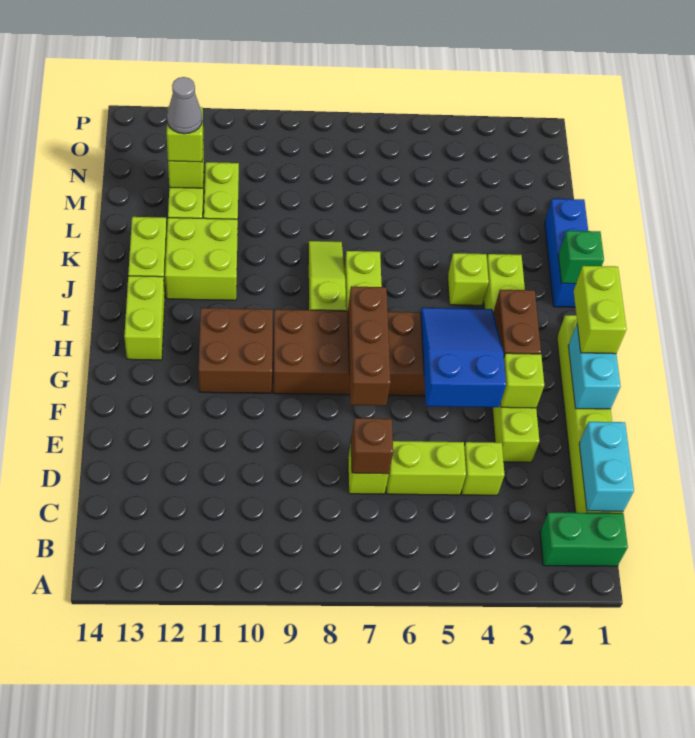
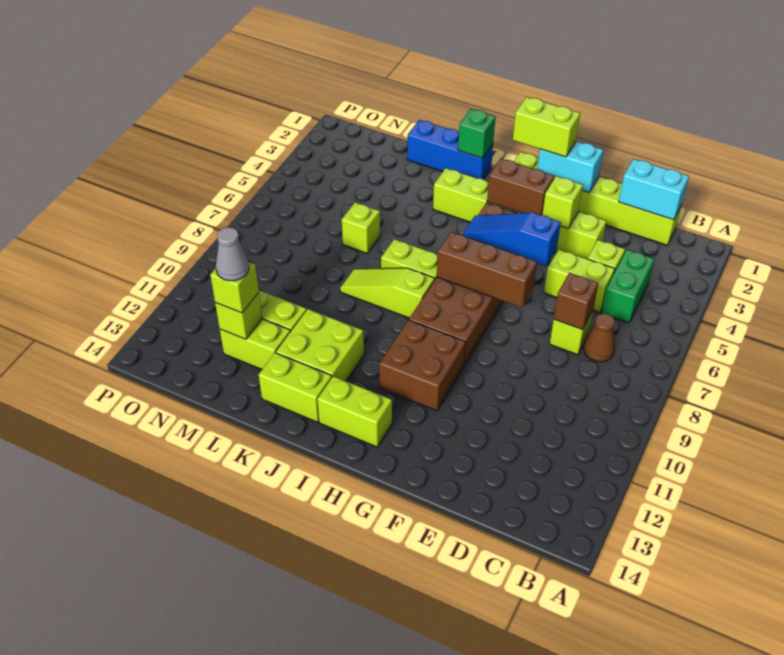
green 1x2 brick [540,513,628,566] -> green 1x2 brick moved to [601,250,654,323]
none -> brown 1x1 cone [584,314,615,362]
lime 1x2 brick [386,441,466,495] -> lime 1x2 brick turned to [544,249,615,313]
blue 2x3 slope [421,308,506,407] -> blue 1x3 slope [463,213,561,267]
lime 1x1 brick [448,253,489,305] -> lime 1x1 brick moved to [342,202,380,253]

